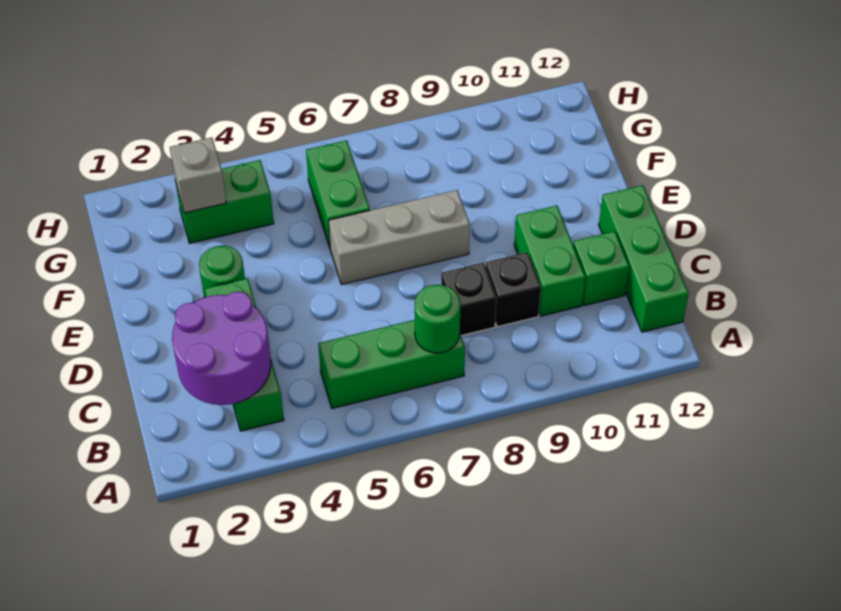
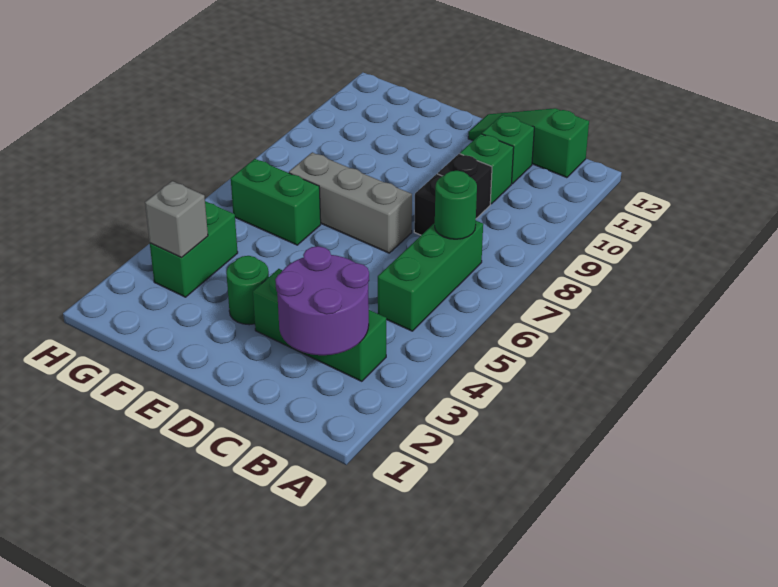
green 1x3 brick [599,185,689,332] -> green 1x3 slope [468,108,589,178]
green 1x2 brick [514,206,585,316] -> green 1x1 brick [460,134,514,204]
grey 1x3 brick [328,190,470,285] -> grey 1x3 brick turned to [289,152,412,253]

